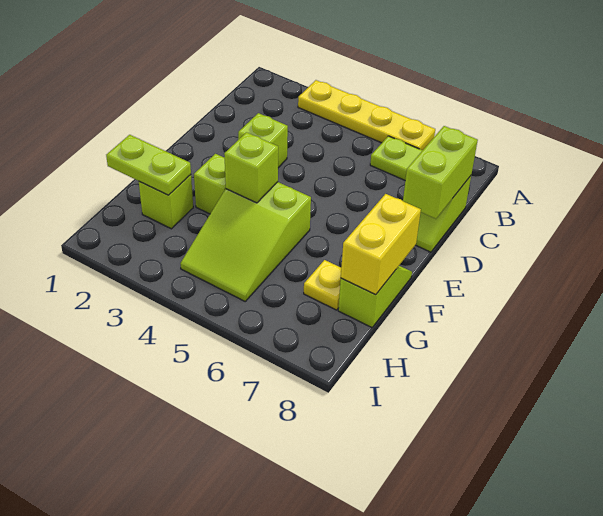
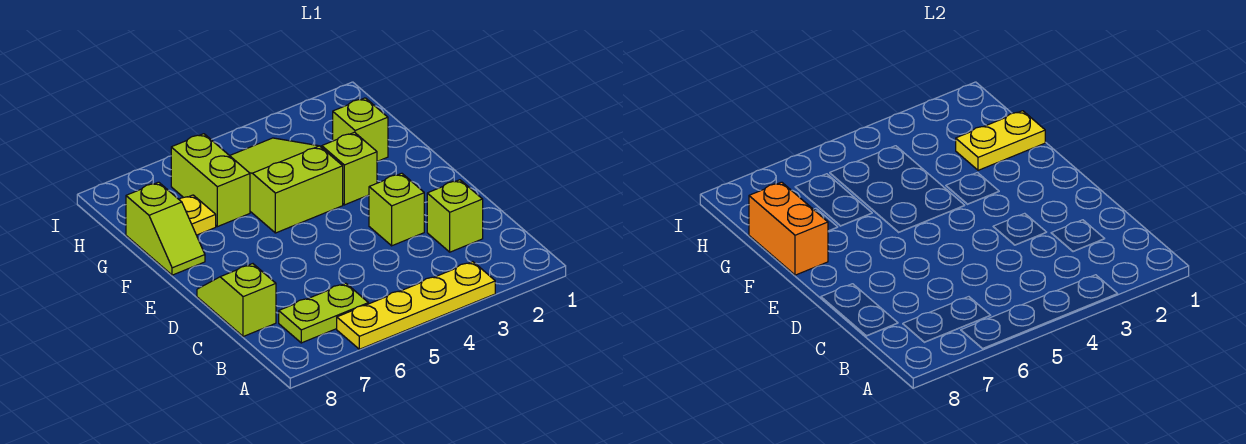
lime 1x2 brick [403,126,478,219] -> lime 1x2 brick moved to [171,134,250,227]
lime 1x1 brick [224,132,278,203] -> lime 1x1 brick moved to [427,180,483,252]
yellow 1x2 brick [341,194,421,295] -> orange 1x2 brick [749,182,828,275]
lime 1x2 plate [106,135,191,195] -> yellow 1x2 plate [956,111,1045,170]

